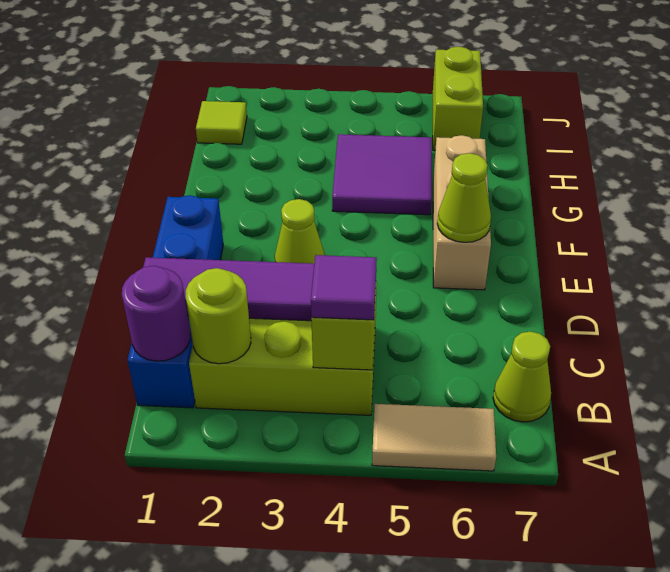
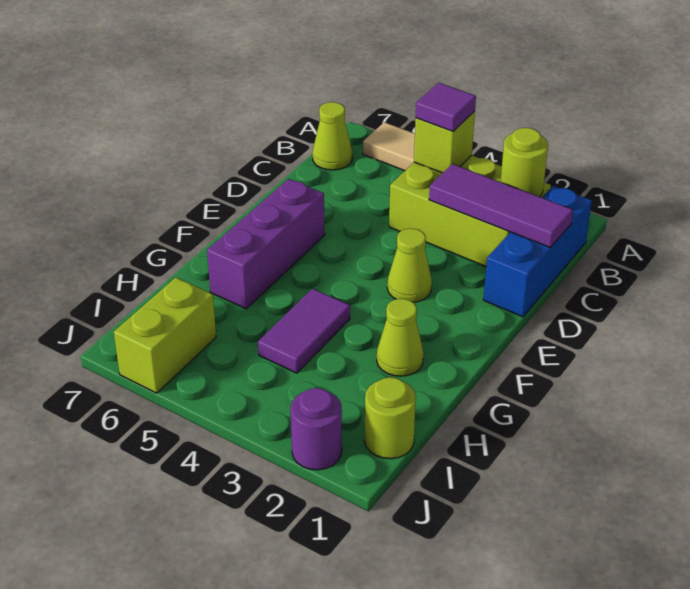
blue 1x4 brick [127,195,223,408] -> blue 1x3 brick [484,186,592,317]
purple 1x1 round brick [122,266,190,361] -> purple 1x1 round brick moved to [290,388,342,470]
tan 1x3 brick [433,135,491,290] -> purple 1x3 brick [207,179,325,309]
lime 1x1 cone [437,153,491,242] -> lime 1x1 cone moved to [377,299,424,376]
purple 2x2 tile [332,134,432,215] -> purple 1x2 tile [258,289,350,373]
lime 1x1 tile [196,101,247,144] -> lime 1x1 round brick [364,377,416,459]

